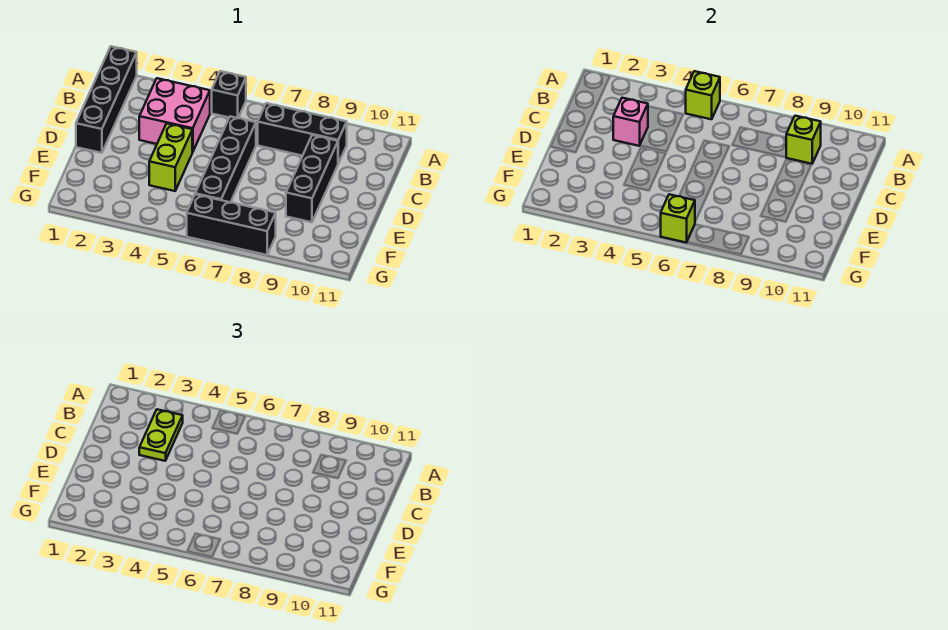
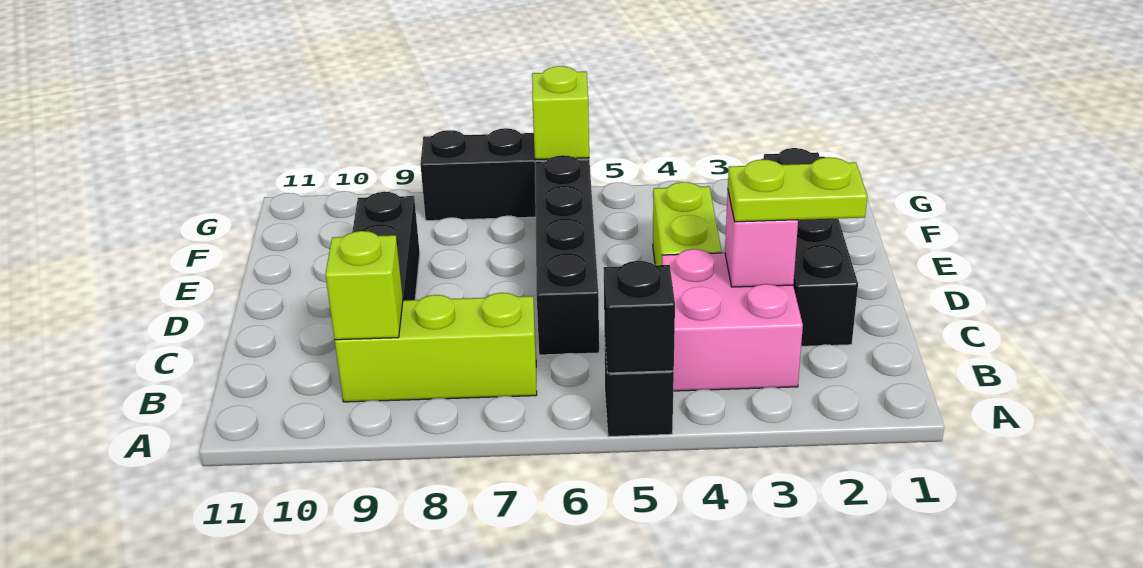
black 1x4 brick [76,46,137,153] -> black 1x4 brick moved to [764,148,858,346]
lime 1x1 brick [686,71,720,119] -> black 1x1 brick [604,261,675,373]
lime 1x2 plate [139,409,183,461] -> lime 1x2 plate turned to [728,157,867,222]
black 1x3 brick [258,103,347,163] -> lime 1x3 brick [335,293,537,402]

